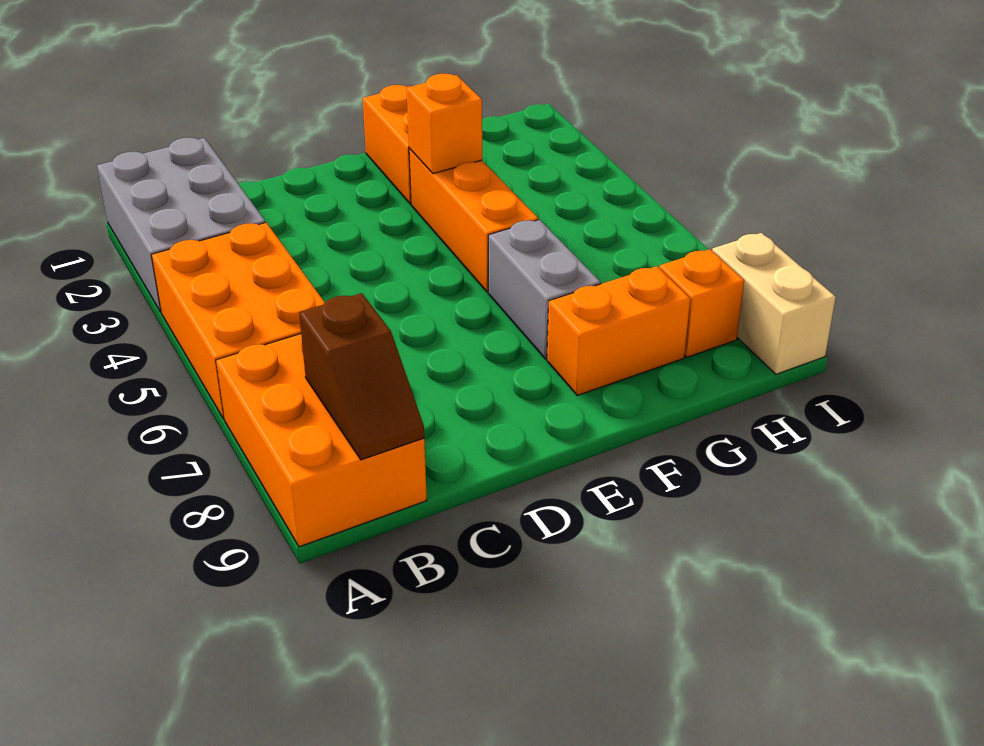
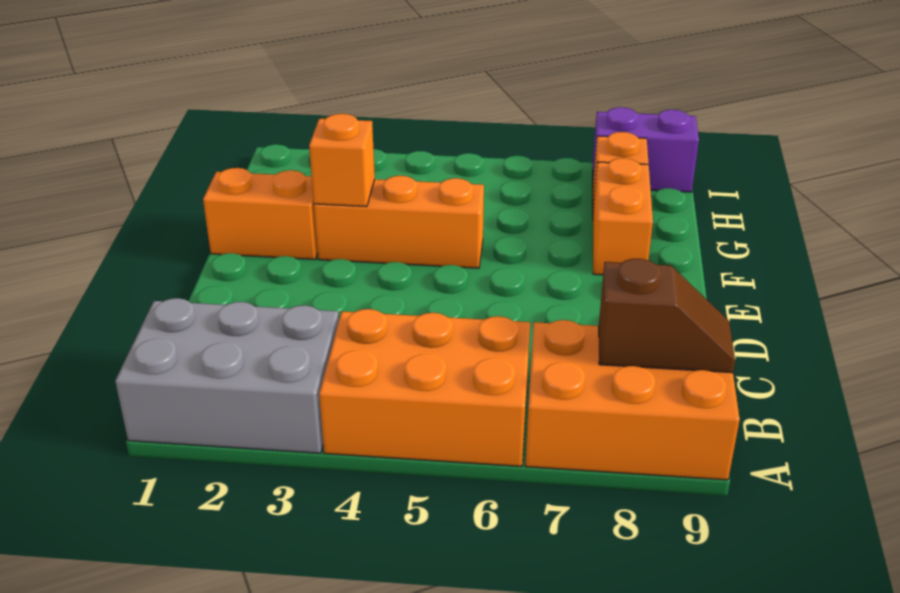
grey 1x2 brick [488,220,601,359] -> none
tan 1x2 brick [712,233,836,374] -> purple 1x2 brick [593,107,699,192]

